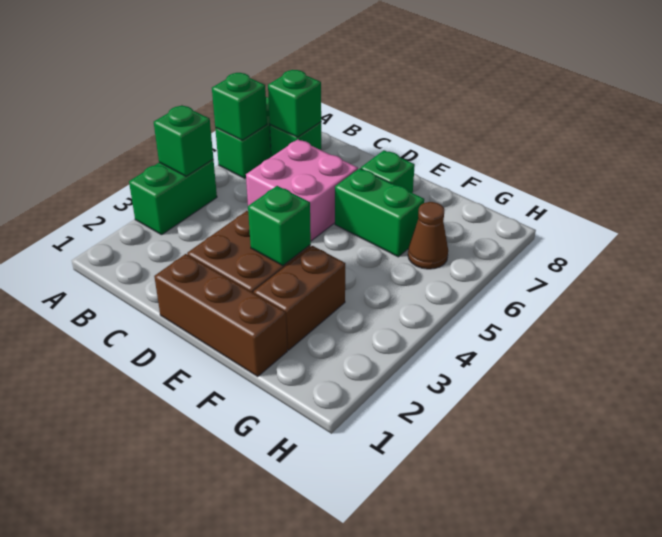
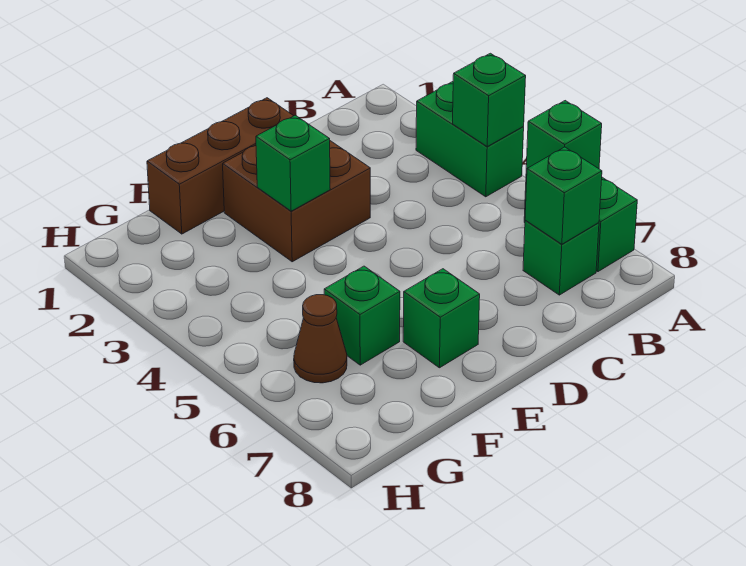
pink 2x2 brick [246,139,358,241] -> none
green 1x2 brick [335,168,424,257] -> green 1x1 brick [324,266,400,365]
brown 1x2 brick [254,246,345,350] -> none

